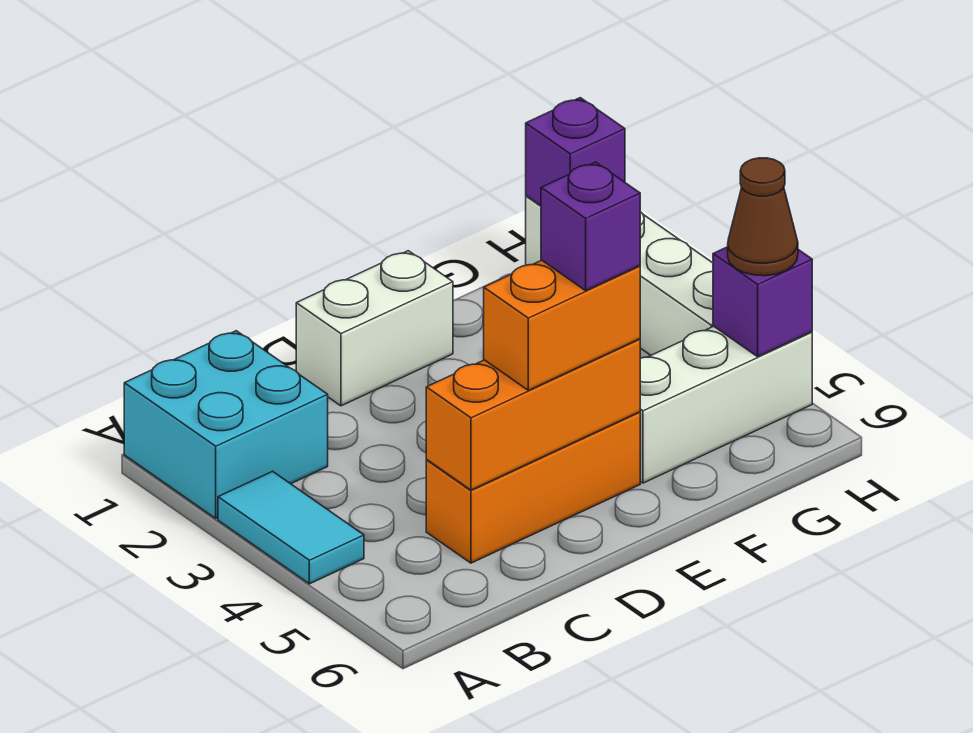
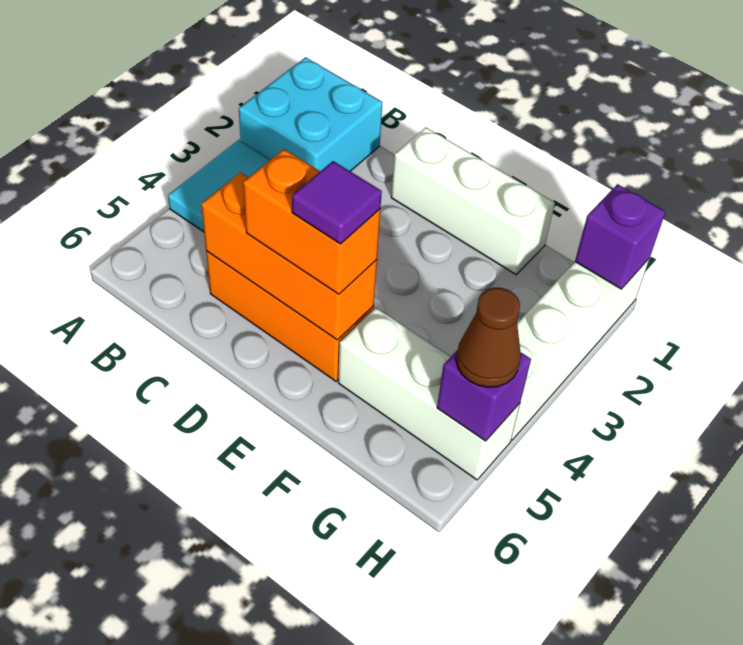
white 1x2 brick [296,251,453,406] -> white 1x3 brick [391,127,555,275]
purple 1x1 brick [541,162,640,290] -> purple 1x1 tile [292,161,382,244]

